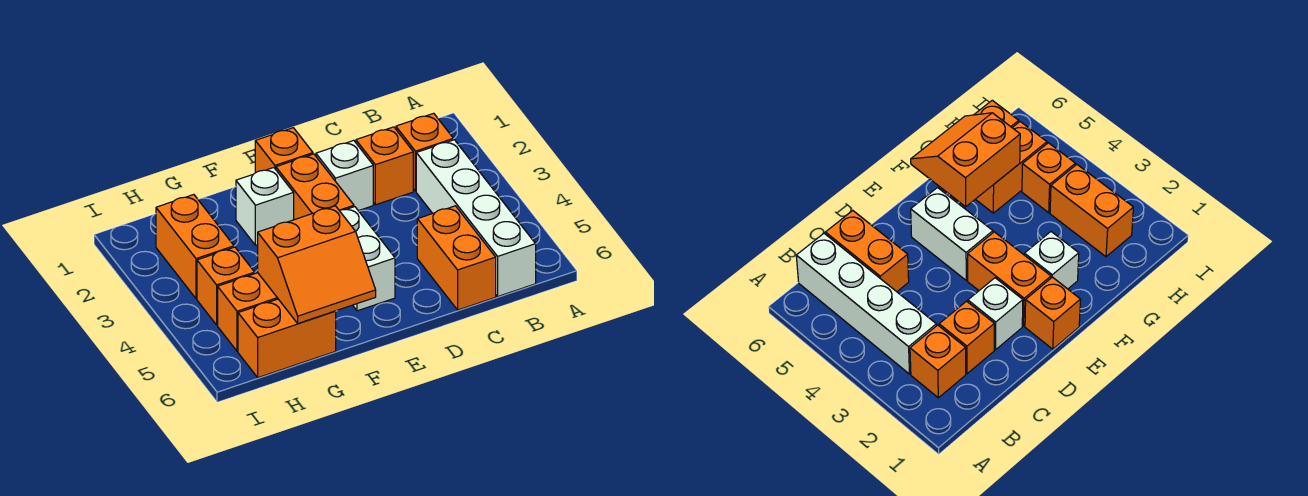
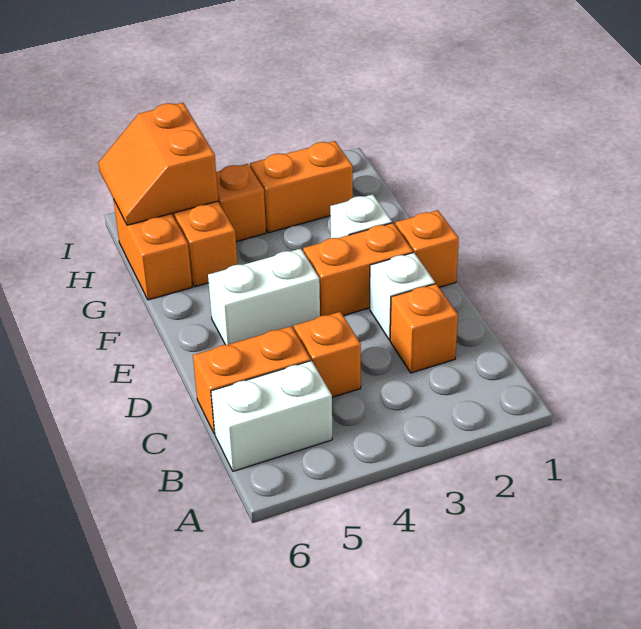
orange 1x1 brick [396,113,453,191] -> orange 1x1 brick moved to [294,312,361,397]
white 1x4 brick [416,140,536,296] -> white 1x2 brick [211,361,332,471]
orange 2x2 slope [258,206,376,324] -> orange 2x2 slope moved to [98,103,218,225]

